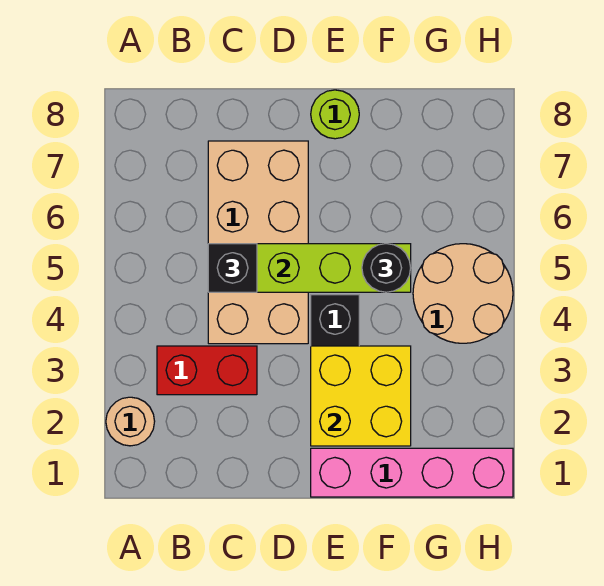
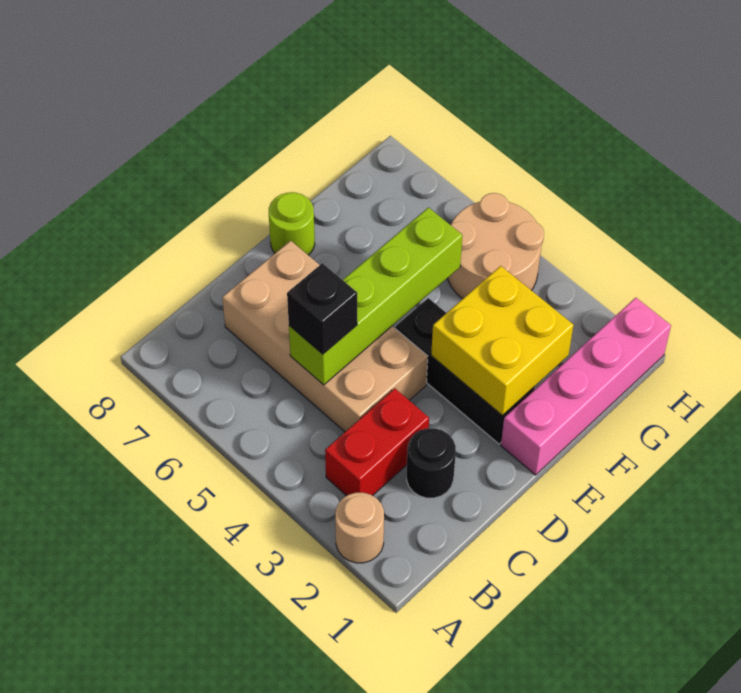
black 1x1 round brick [362,244,411,292] -> black 1x1 round brick moved to [407,428,456,498]

